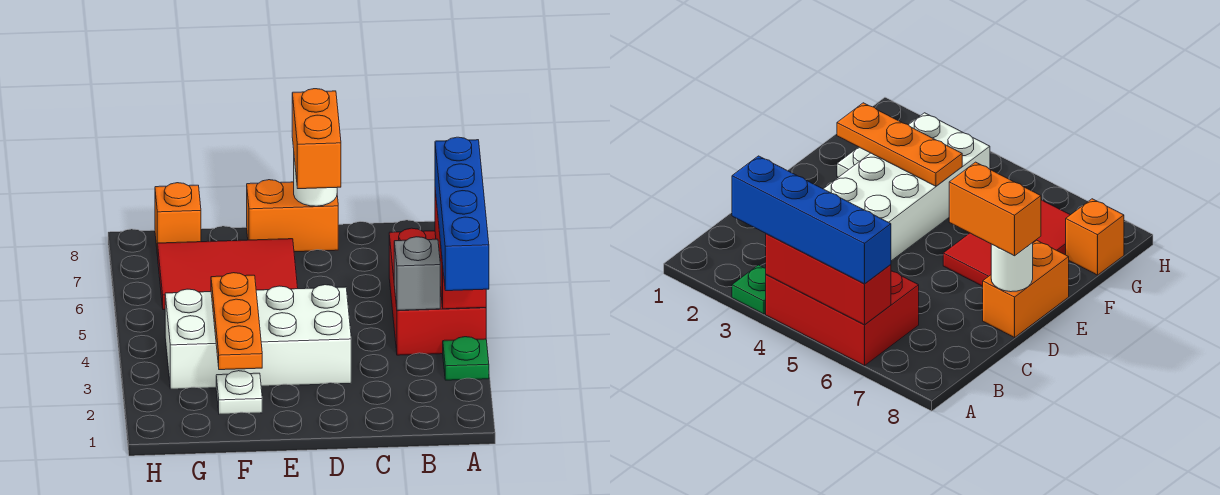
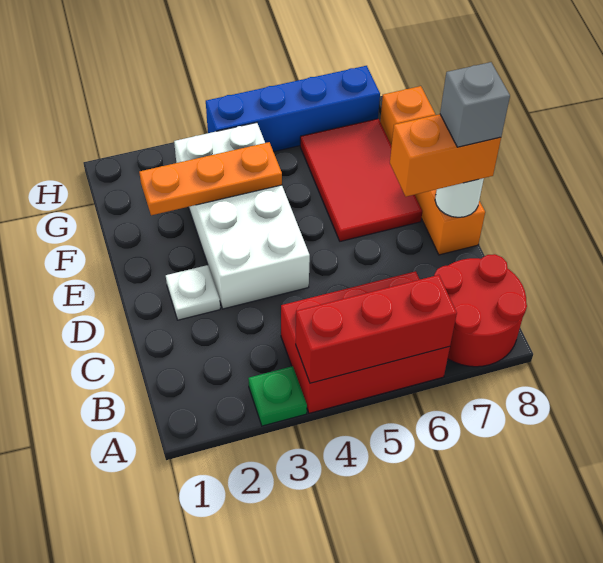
blue 1x4 brick [435,137,489,291] -> blue 1x4 brick moved to [206,66,380,152]
none -> red 2x2 round brick [434,254,527,367]
grey 1x1 brick [394,237,440,310] -> grey 1x1 brick moved to [440,62,510,147]
white 1x1 plate [216,371,262,414] -> white 1x1 plate moved to [166,265,220,320]

